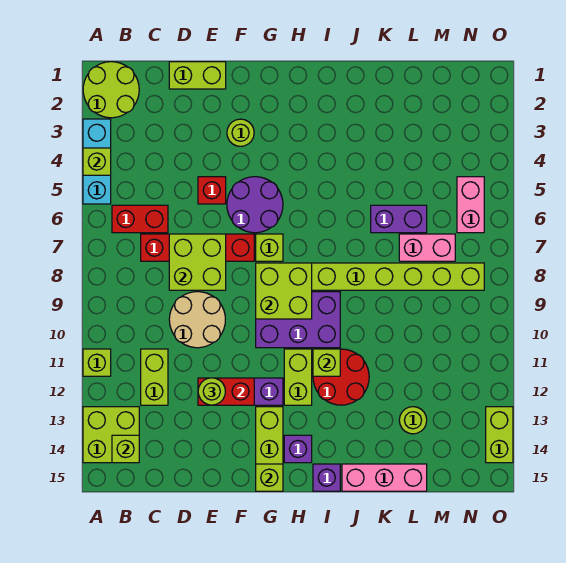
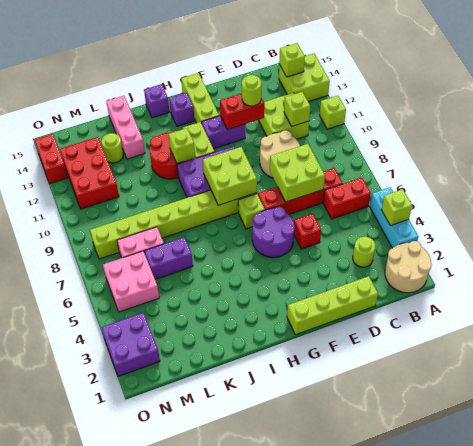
lime 2x2 round brick [83,62,139,118] -> tan 2x2 round brick [385,241,432,293]
lime 1x2 brick [141,349,168,405] -> lime 2x2 brick [259,93,309,139]
lime 1x2 brick [169,62,226,89] -> lime 1x4 brick [287,276,378,335]
lime 1x1 round brick [227,119,254,146] -> lime 1x1 round brick moved to [353,237,376,267]
lime 1x1 brick [256,464,283,491] -> lime 1x1 brick moved to [284,92,310,126]
pink 1x3 brick [342,464,427,491] -> pink 1x3 brick turned to [106,96,145,159]
none -> red 2x3 brick [60,137,119,209]
none -> purple 2x2 brick [101,313,160,376]
pink 1x2 brick [457,177,484,233] -> pink 2x2 brick [103,251,159,312]
lime 1x2 brick [486,407,513,463] -> red 1x2 brick [35,134,68,184]

